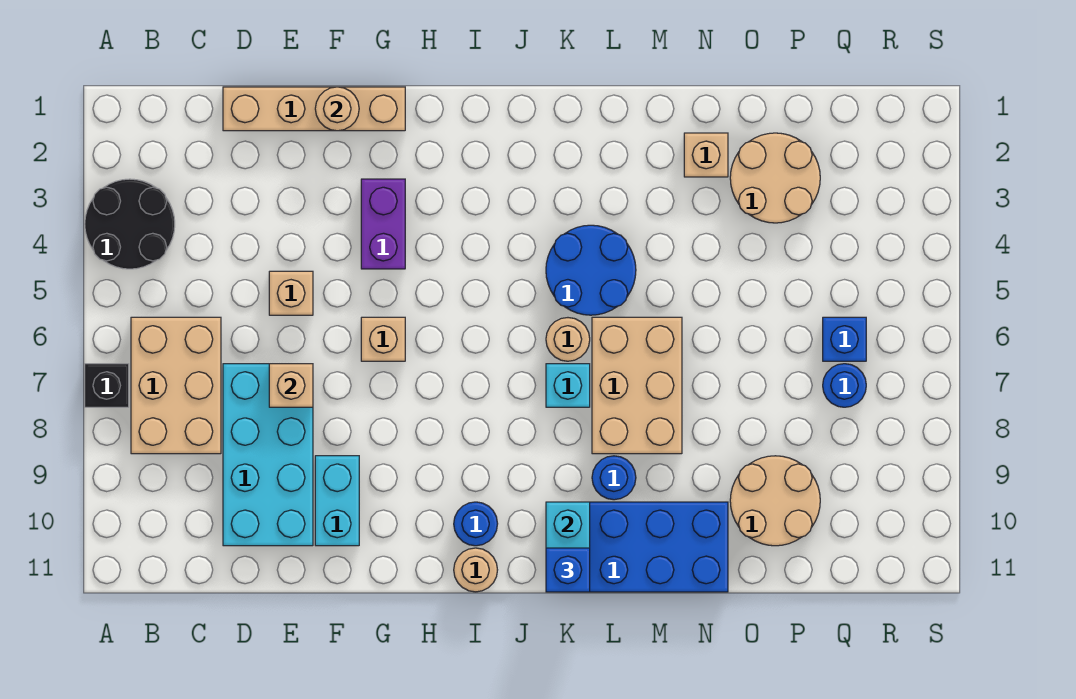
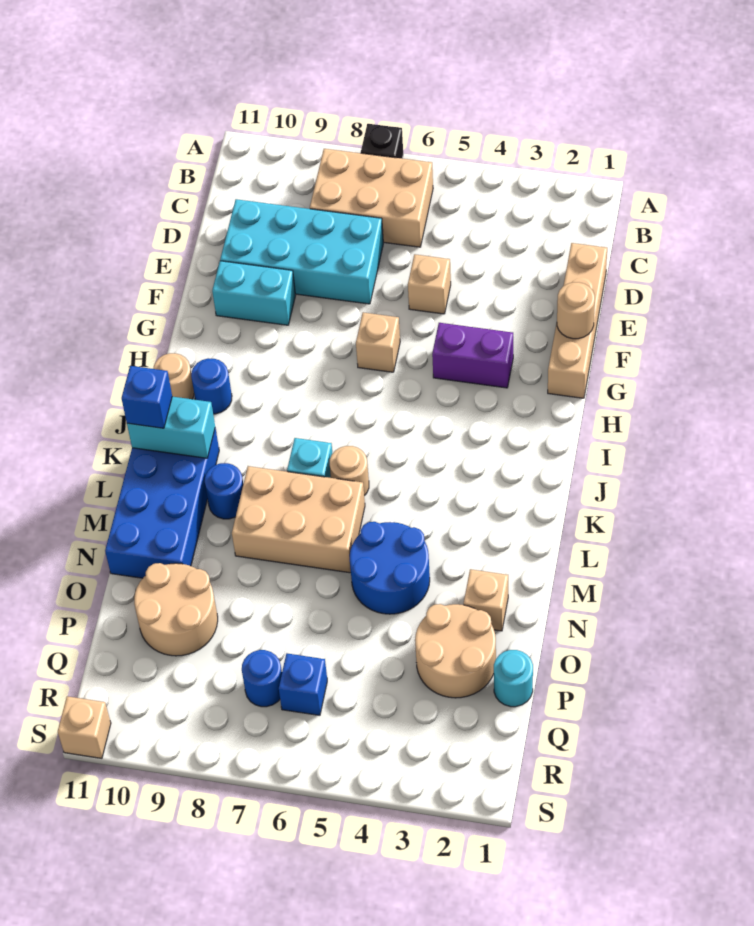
black 2x2 round brick [85,179,175,269] -> none
tan 1x1 brick [269,364,313,407] -> tan 1x1 brick moved to [58,696,111,758]
blue 2x2 round brick [546,225,636,315] -> blue 2x2 round brick moved to [350,522,430,614]
none -> cyan 1x1 round brick [494,650,533,707]

